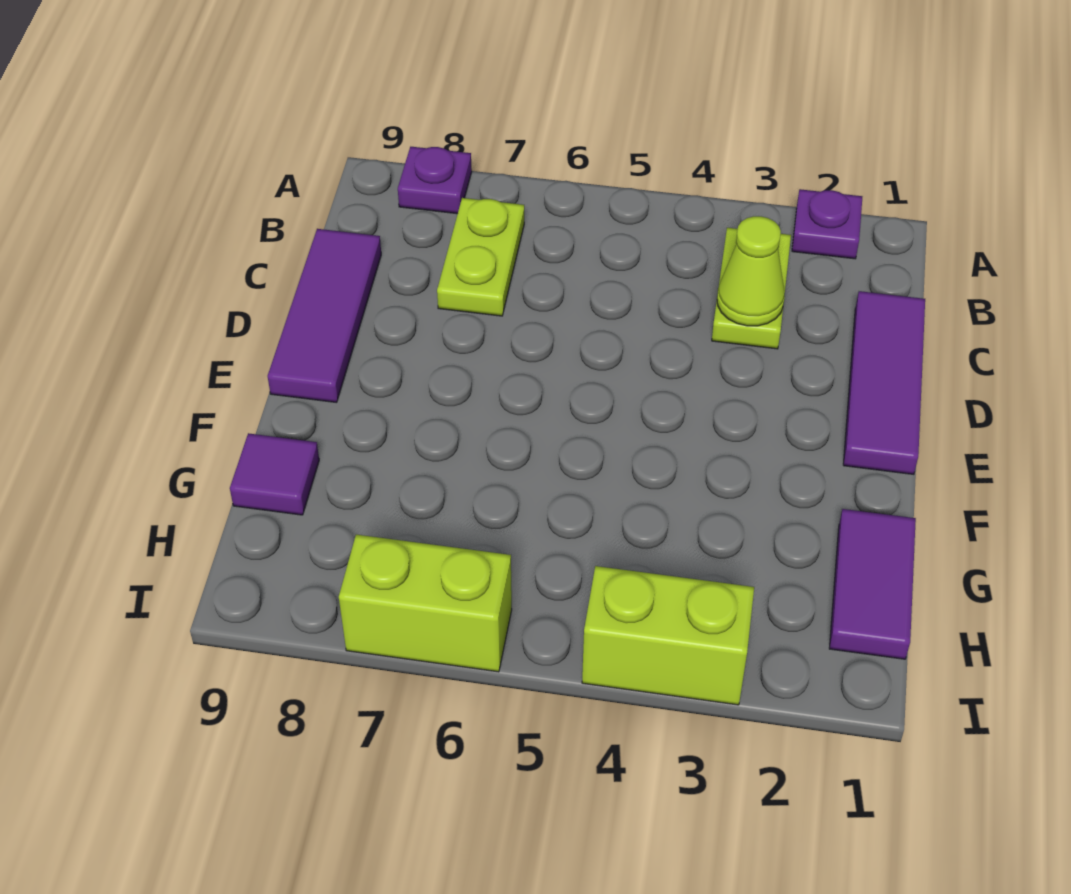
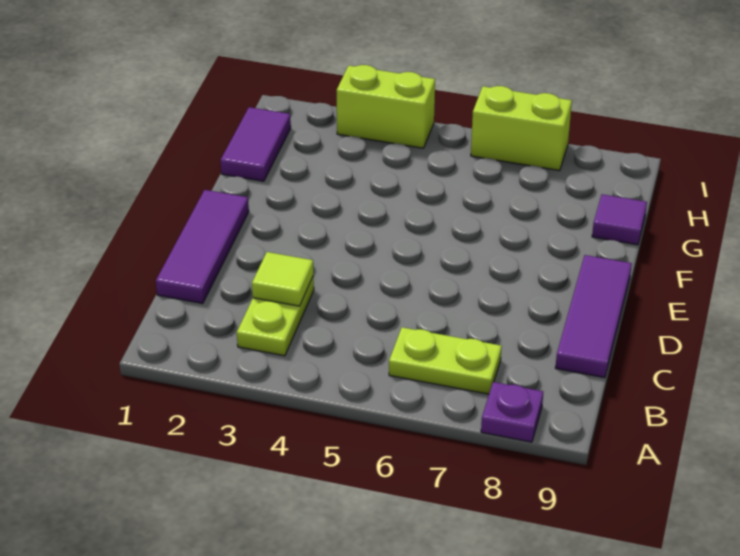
purple 1x1 plate [792,189,862,259] -> none
lime 1x2 plate [437,198,524,316] -> lime 1x2 plate turned to [389,327,502,394]
lime 1x1 cone [717,216,785,326] -> lime 1x1 tile [252,252,313,306]

